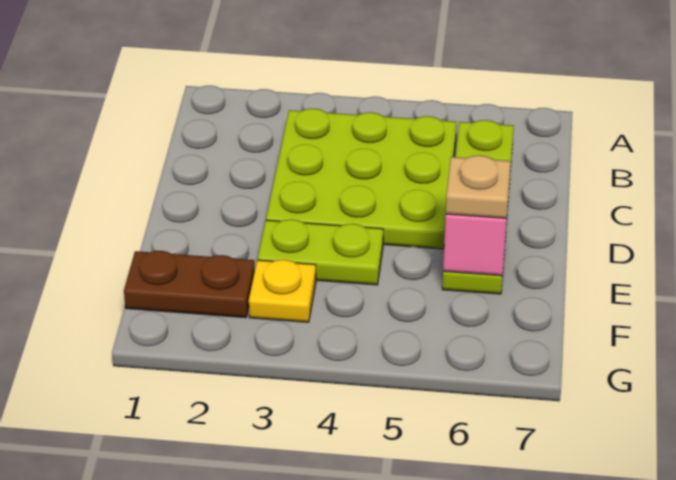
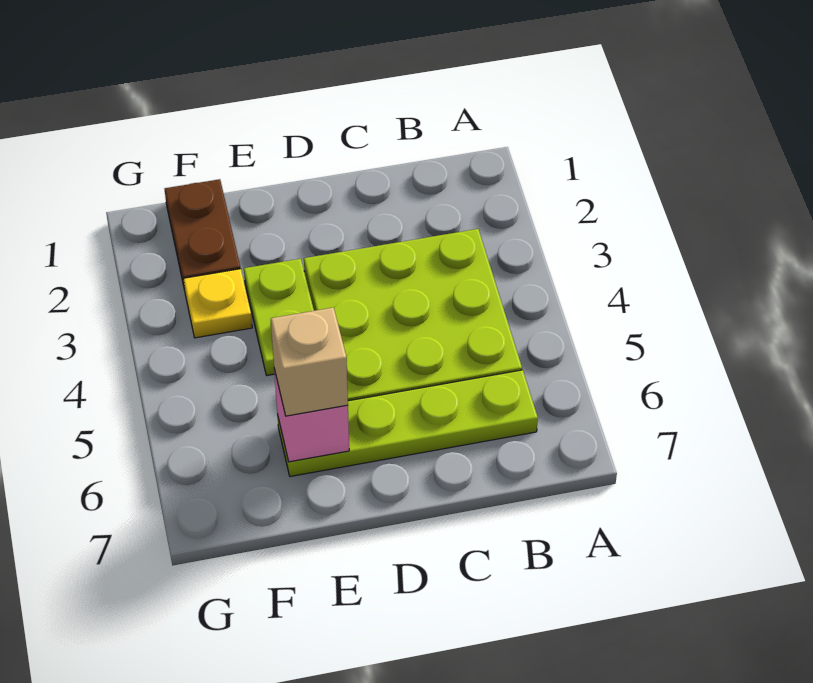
tan 1x1 plate [446,155,511,218] -> tan 1x1 brick [271,307,348,416]

